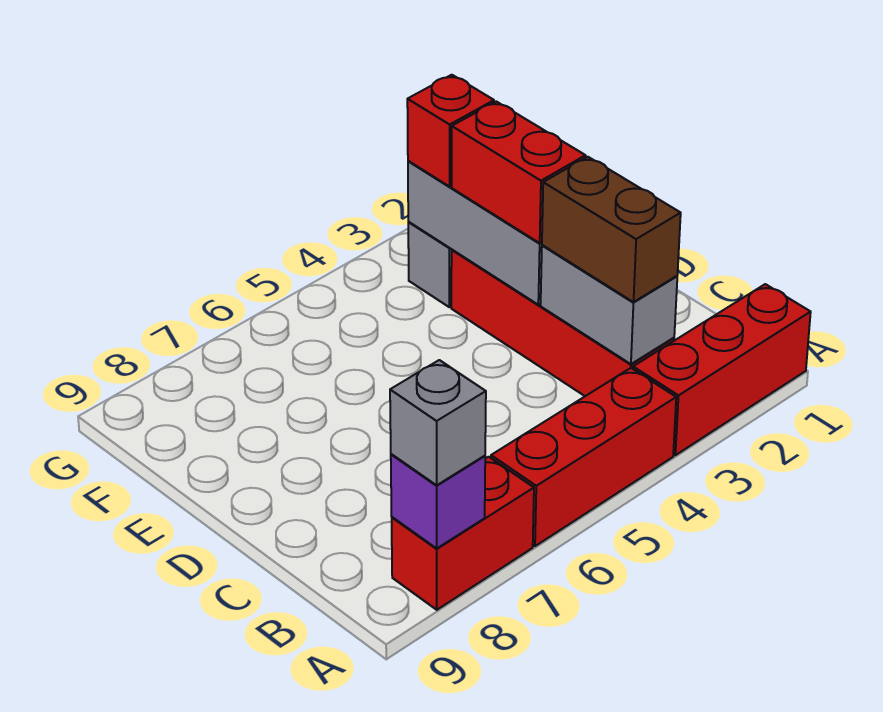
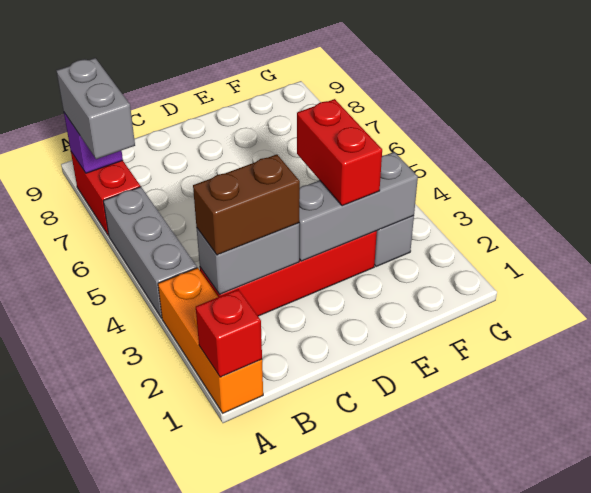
red 1x3 brick [633,284,811,455] -> orange 1x3 brick [158,268,263,413]
red 1x3 brick [491,368,676,546] -> grey 1x3 brick [103,187,197,318]
grey 1x1 brick [390,360,486,485] -> grey 1x2 brick [57,58,135,159]
red 1x2 brick [452,101,586,243] -> red 1x2 brick turned to [297,99,382,206]
red 1x1 brick [407,75,494,187] -> red 1x1 brick moved to [196,289,262,377]

